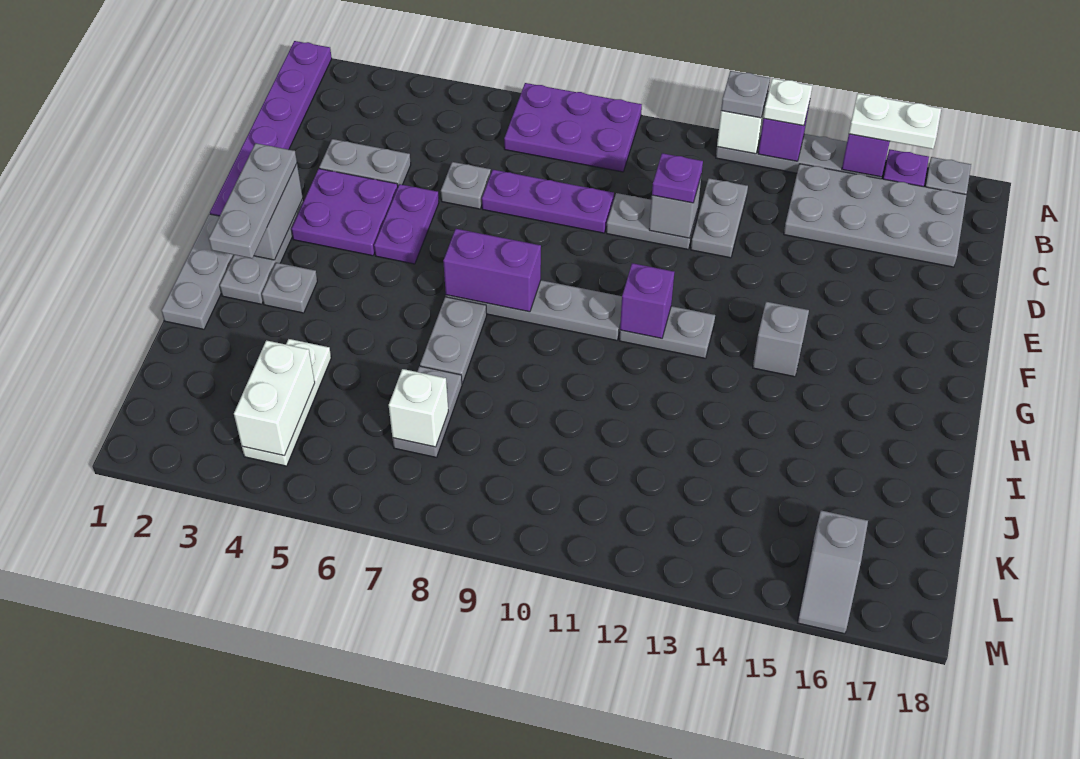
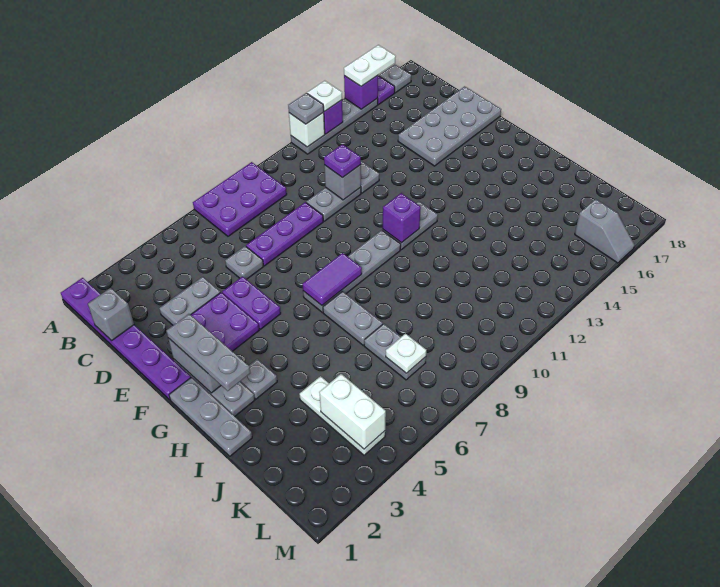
grey 2x4 plate [784,164,966,267] -> grey 2x4 plate moved to [398,86,501,166]
purple 1x2 brick [443,229,541,312] -> purple 1x2 tile [303,253,362,305]
grey 1x1 brick [753,302,809,377] -> grey 1x1 brick moved to [88,288,134,341]
white 1x1 brick [389,369,448,447] -> white 1x1 plate [386,334,426,373]

